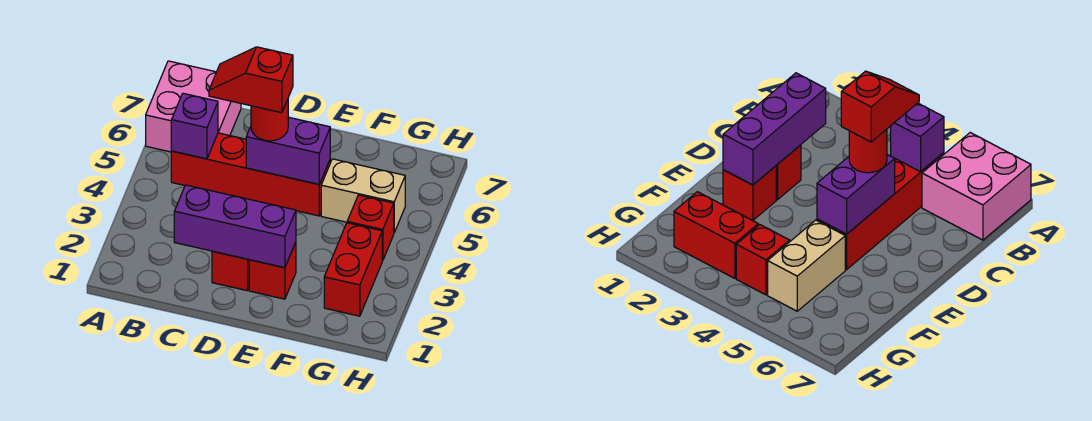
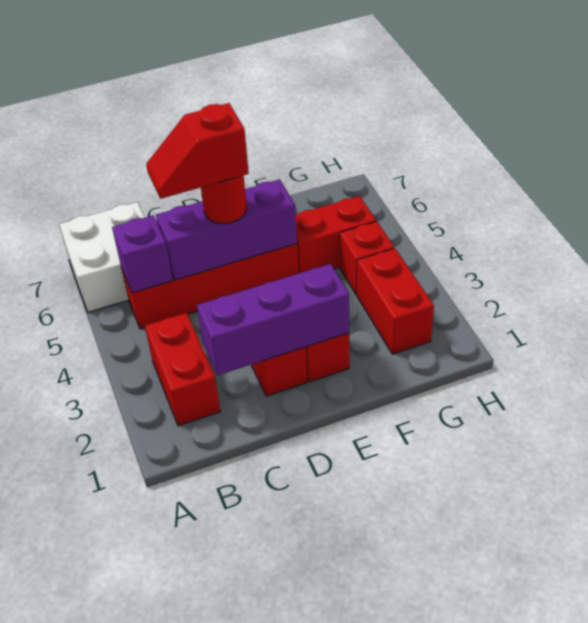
pink 2x2 brick [146,61,241,152] -> white 2x2 brick [59,202,145,312]
none -> red 1x2 brick [145,313,220,426]
purple 1x2 brick [246,117,330,184] -> purple 1x3 brick [156,179,297,280]
tan 1x2 brick [321,159,405,232] -> red 1x2 brick [296,196,376,273]

